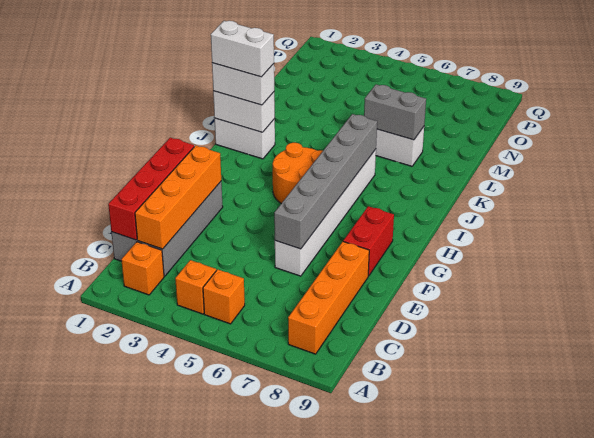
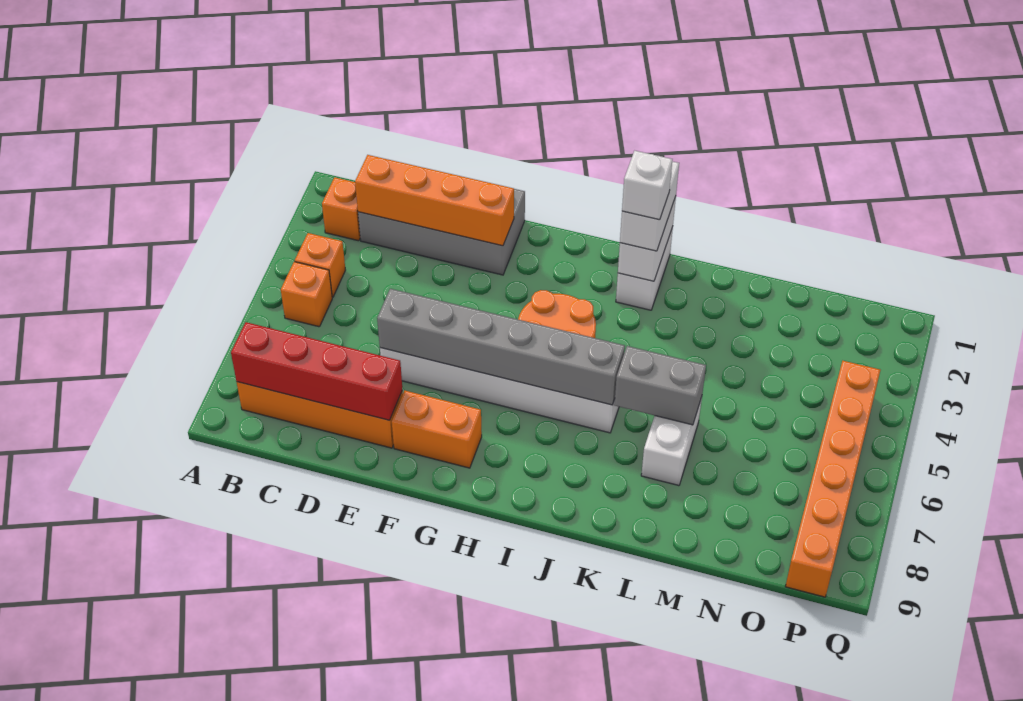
red 1x4 brick [108,138,194,240] -> red 1x4 brick moved to [231,322,402,420]
red 1x2 brick [343,206,394,276] -> orange 1x2 brick [392,390,482,468]
white 1x2 brick [211,21,274,77] -> white 1x1 brick [622,151,672,220]
grey 1x2 brick [364,84,426,140] -> grey 1x2 brick turned to [614,346,706,425]
none -> orange 1x6 brick [785,361,880,597]

